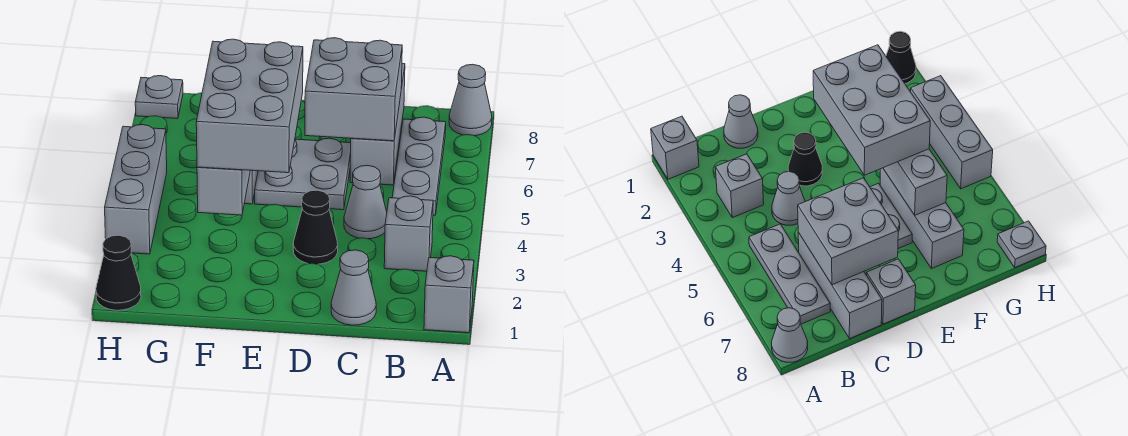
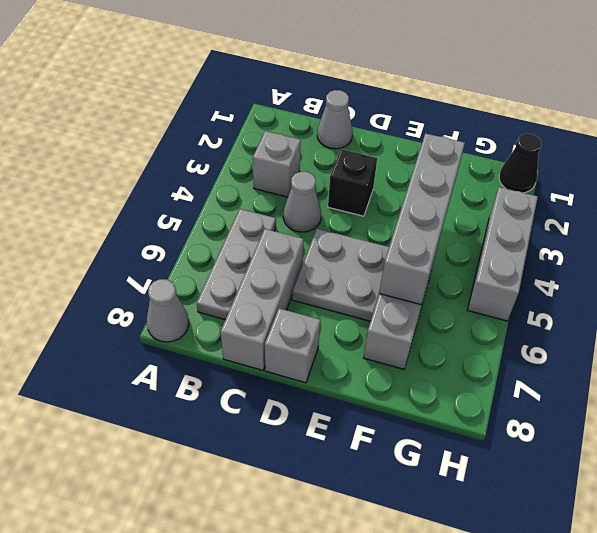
grey 1x1 brick [424,256,474,333] -> none
grey 2x2 brick [305,38,402,141] -> none
black 1x1 cone [293,190,338,264] -> black 1x1 brick [328,149,377,216]
grey 2x3 brick [196,39,303,173] -> none
grey 1x1 plate [135,76,183,119] -> none

